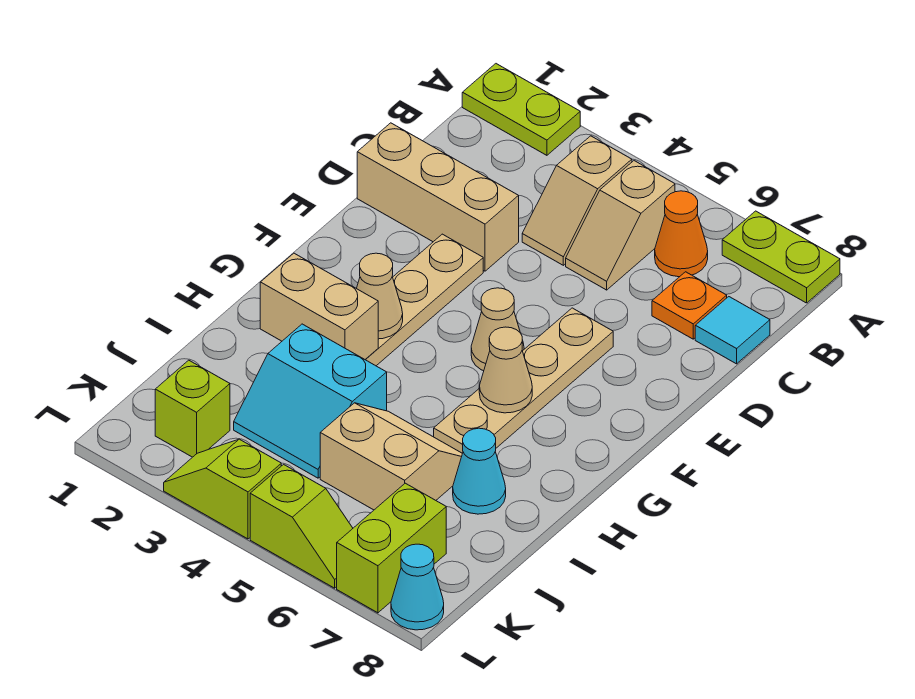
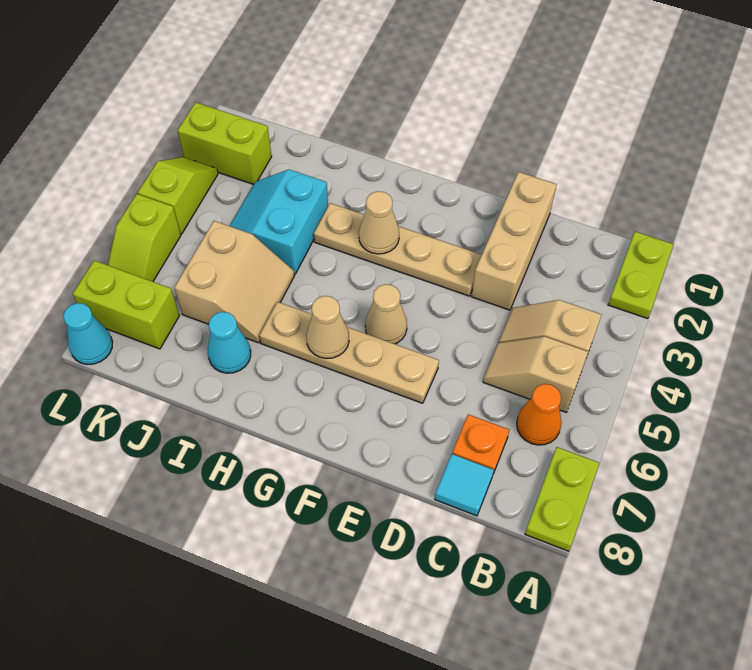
tan 1x2 brick [260,253,378,359] -> none
lime 1x1 brick [155,360,230,457] -> lime 1x2 brick [178,102,272,185]

